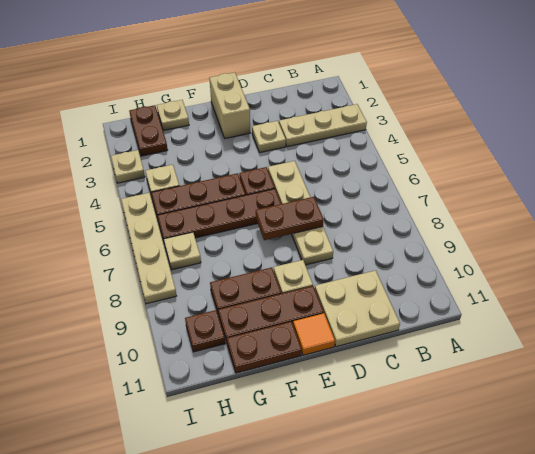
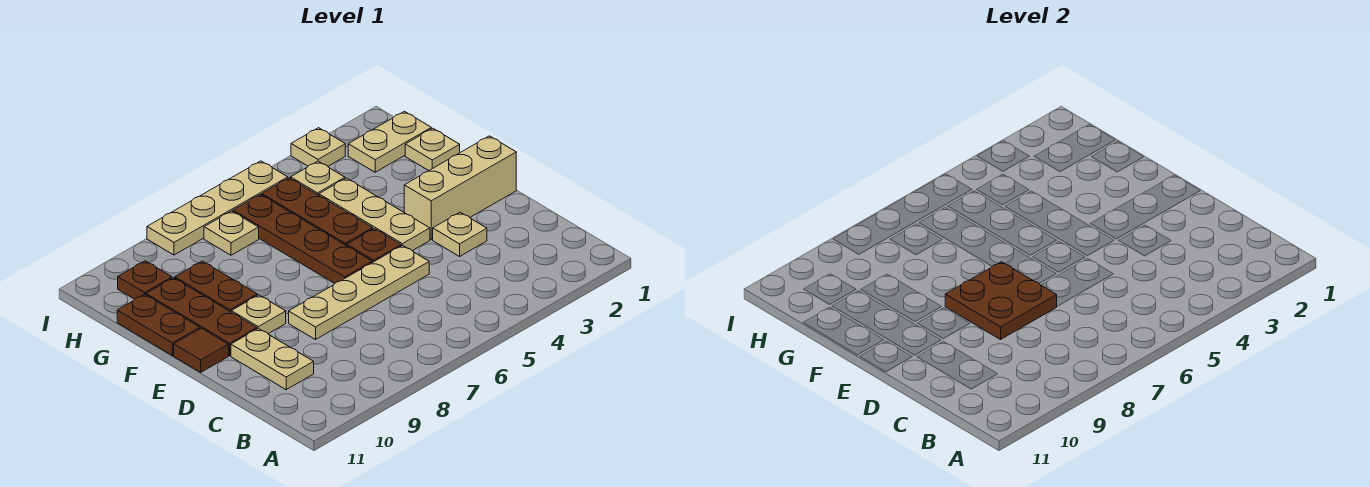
tan 1x3 plate [279,104,367,147] -> tan 1x3 plate moved to [319,178,430,251]
tan 2x2 plate [315,270,400,347] -> tan 1x2 plate [231,328,314,390]
brown 1x2 plate [256,197,324,240] -> brown 2x2 plate [945,262,1057,340]
tan 1x2 brick [209,72,250,138] -> tan 1x3 brick [404,136,516,240]
orange 1x1 tile [293,313,335,355] -> brown 1x1 tile [174,328,228,372]
brown 1x2 plate [129,105,168,156] -> tan 1x2 plate [348,111,431,172]

